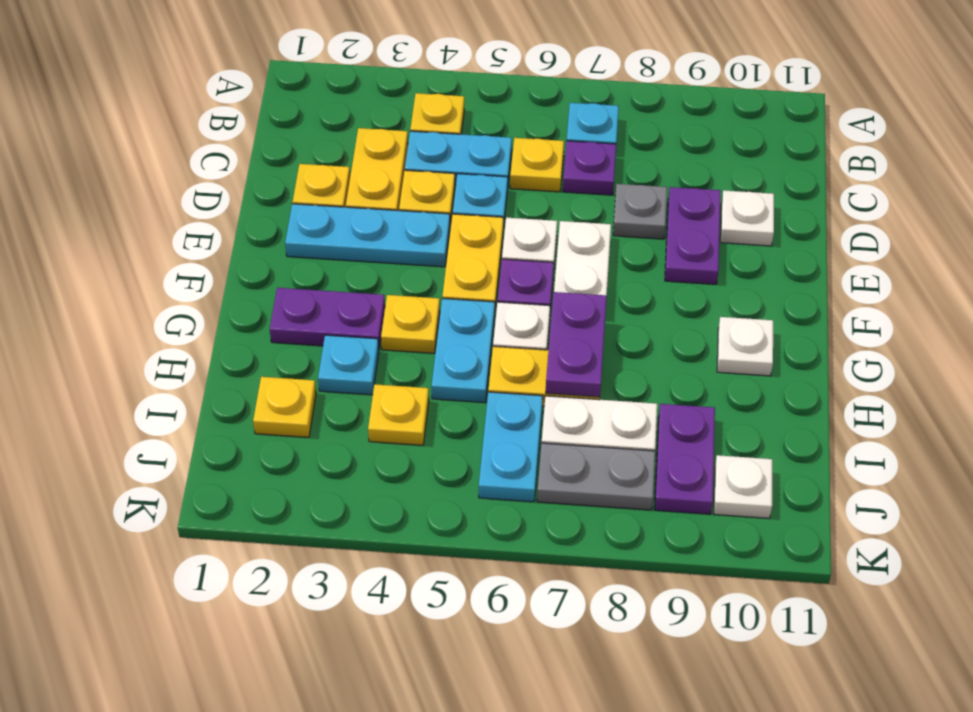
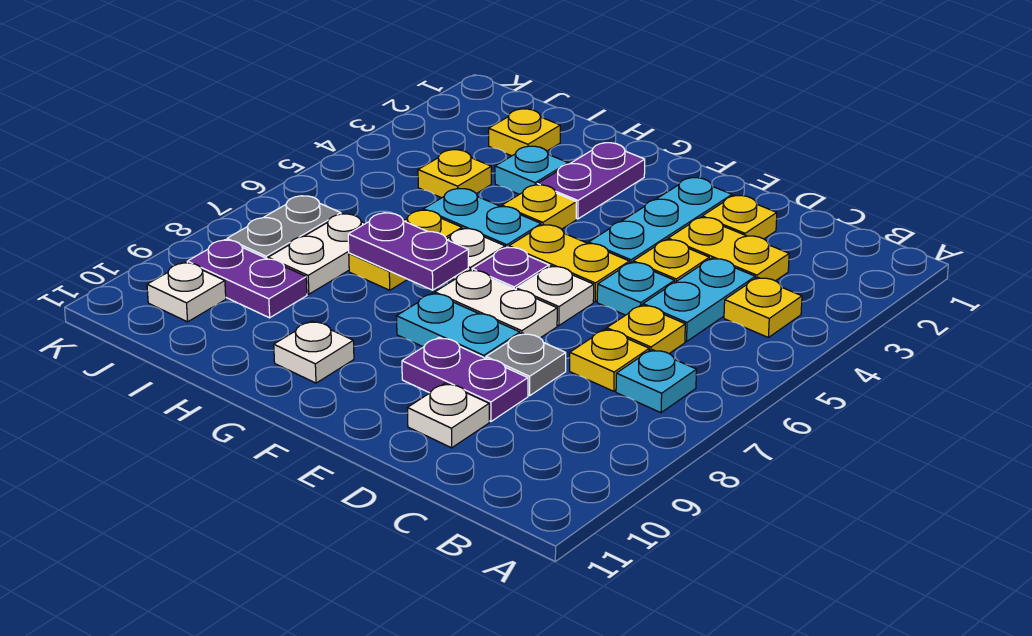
purple 1x1 plate [563,141,616,195] -> yellow 1x1 plate [570,329,649,391]
cyan 1x2 plate [479,392,543,502] -> cyan 1x2 plate moved to [397,293,520,358]

